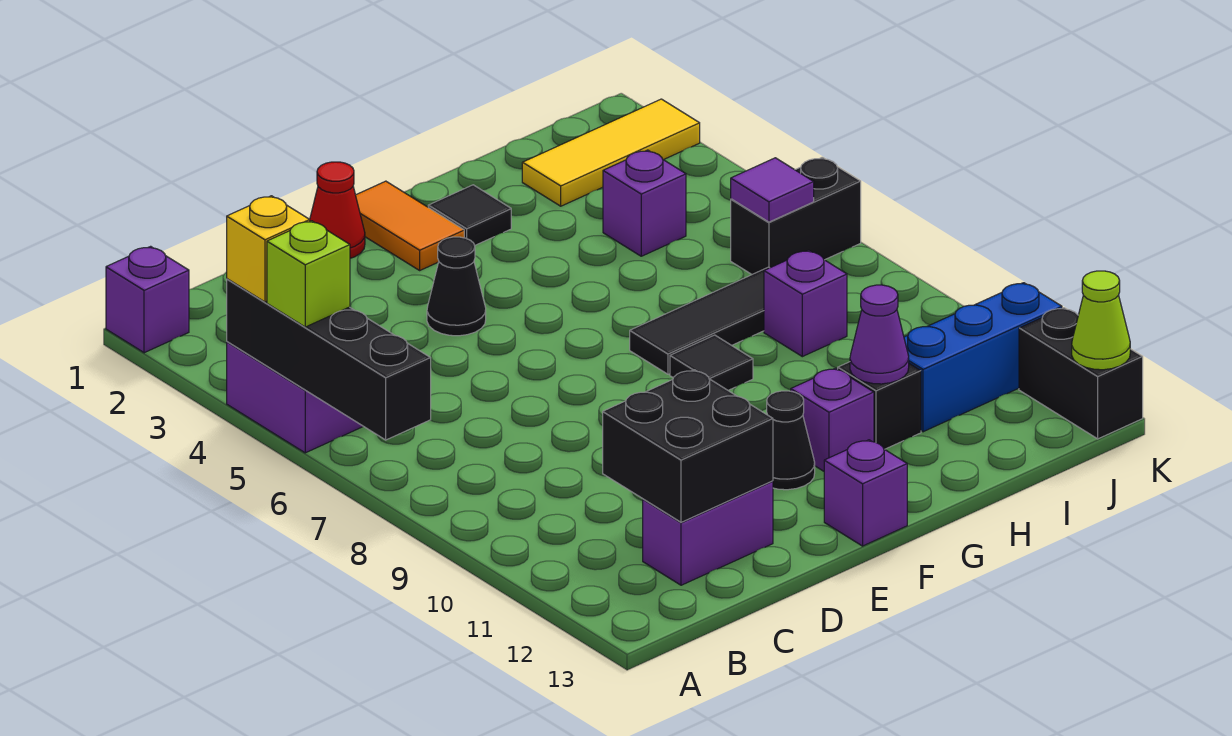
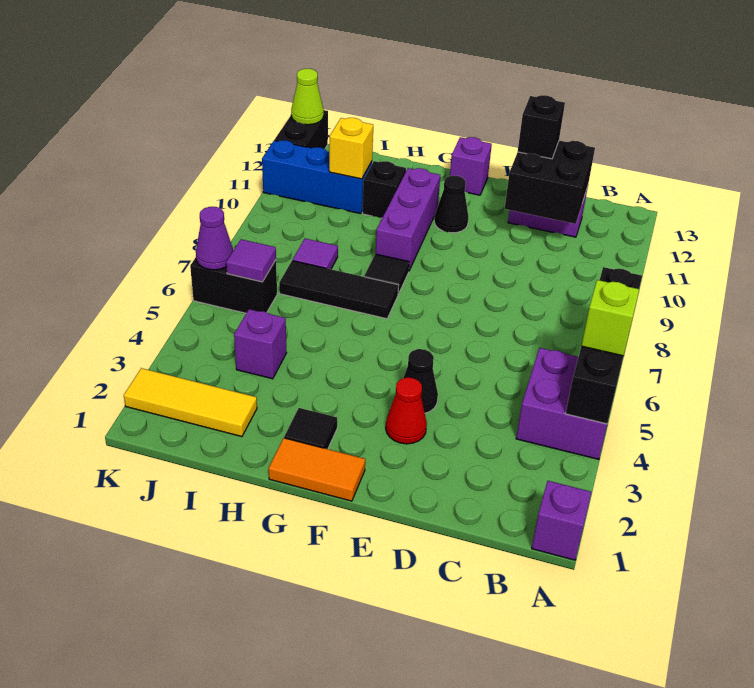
yellow 1x1 brick [227,196,310,302] -> yellow 1x1 brick moved to [329,118,373,179]
none -> black 1x1 brick [518,95,565,159]
red 1x1 cone [309,162,365,258] -> red 1x1 cone moved to [386,378,427,444]
orange 1x2 tile [356,181,464,270] -> orange 1x2 tile turned to [269,438,365,501]
purple 1x1 brick [791,368,874,471] -> purple 1x3 brick [376,168,440,271]
purple 1x1 cone [850,285,909,384] -> purple 1x1 cone moved to [196,207,233,270]
purple 1x1 brick [764,250,847,357] -> purple 1x1 tile [293,239,338,269]

